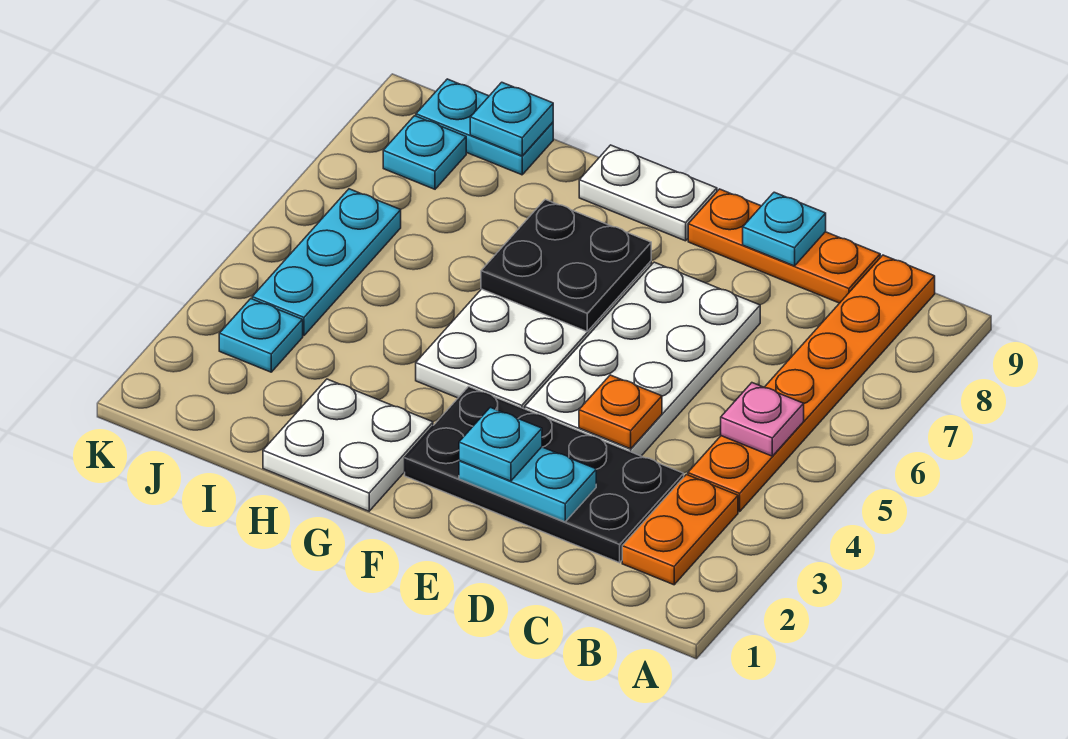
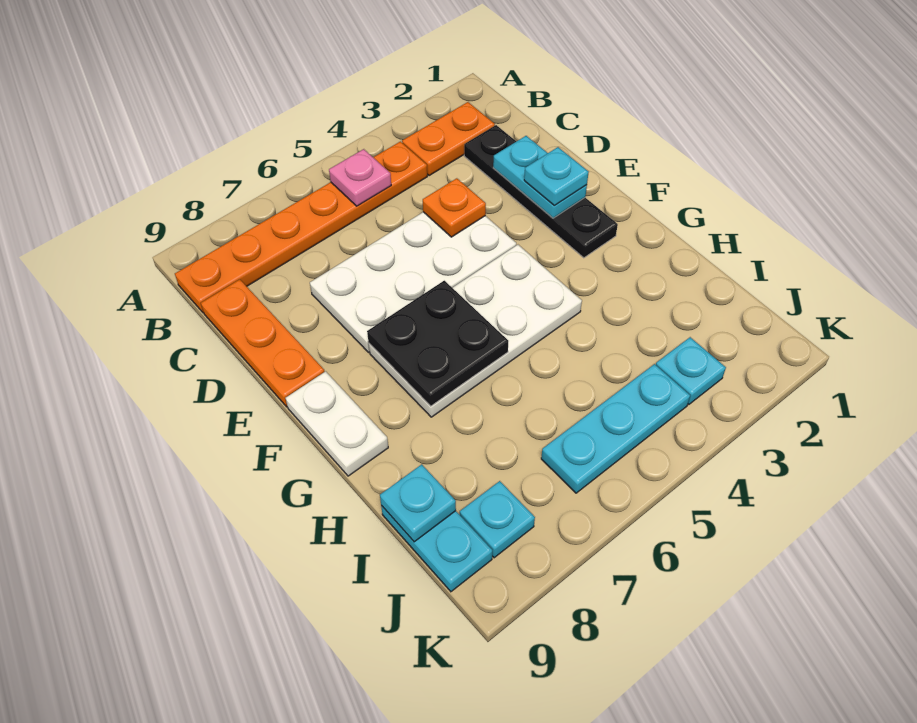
black 2x4 plate [405,387,684,563] -> black 1x4 plate [464,125,618,258]
cyan 1x1 plate [743,192,826,266] -> none
white 2x2 plate [263,379,433,511] -> none

